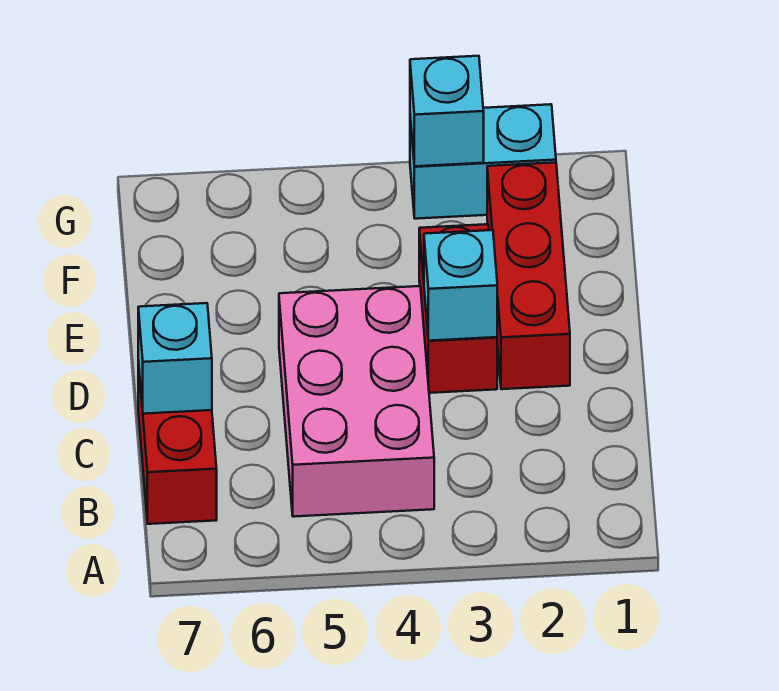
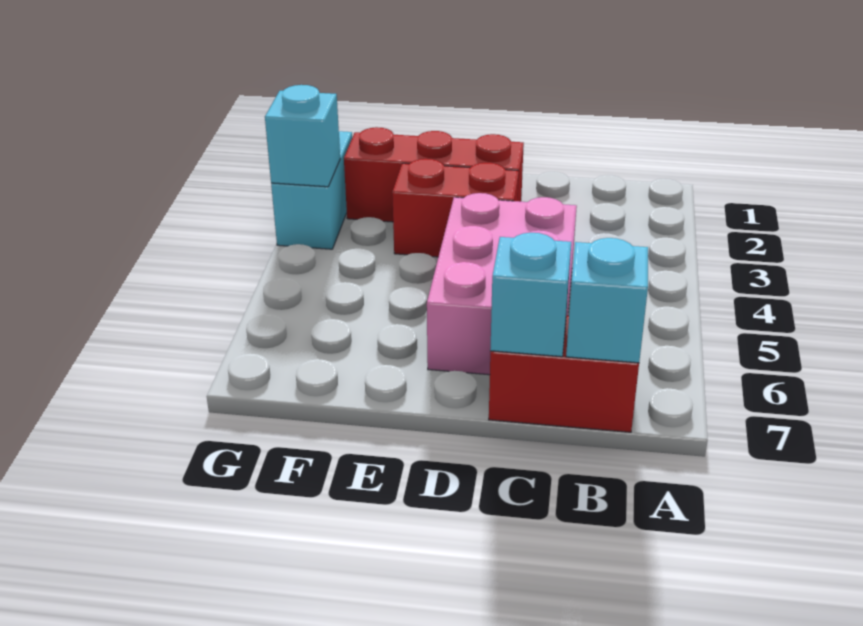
pink 2x3 brick [279,286,434,517] -> pink 2x3 brick turned to [427,193,577,375]
cyan 1x1 brick [424,230,497,341] -> cyan 1x1 brick moved to [566,238,648,363]

